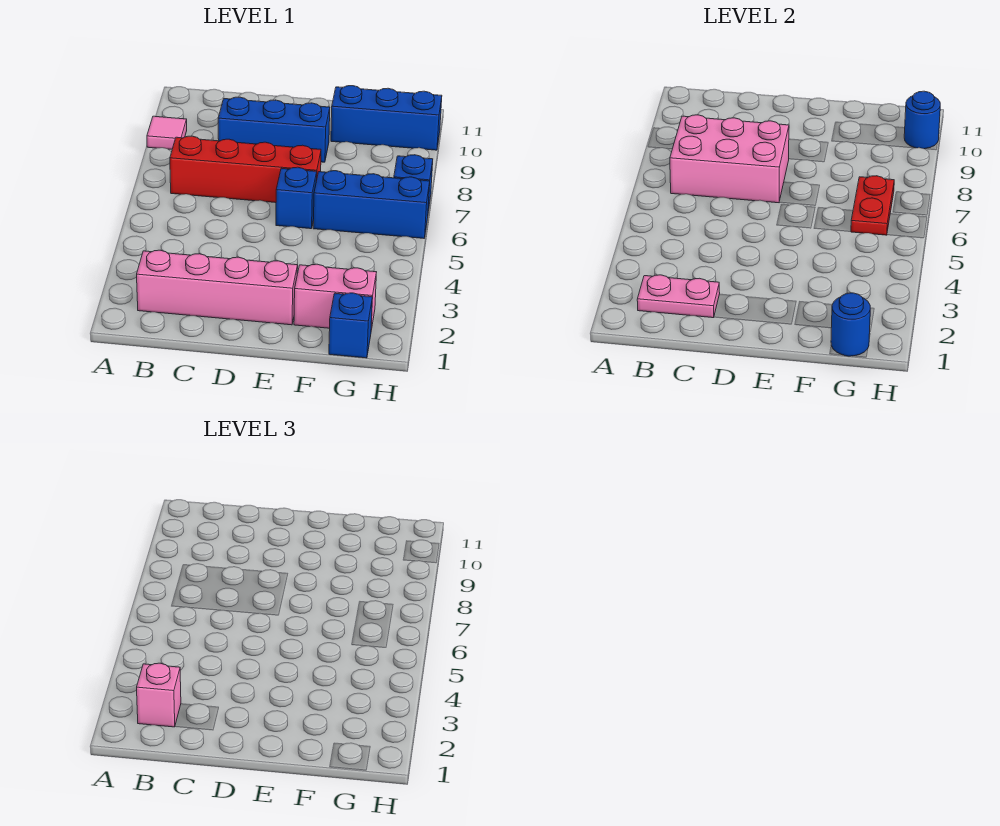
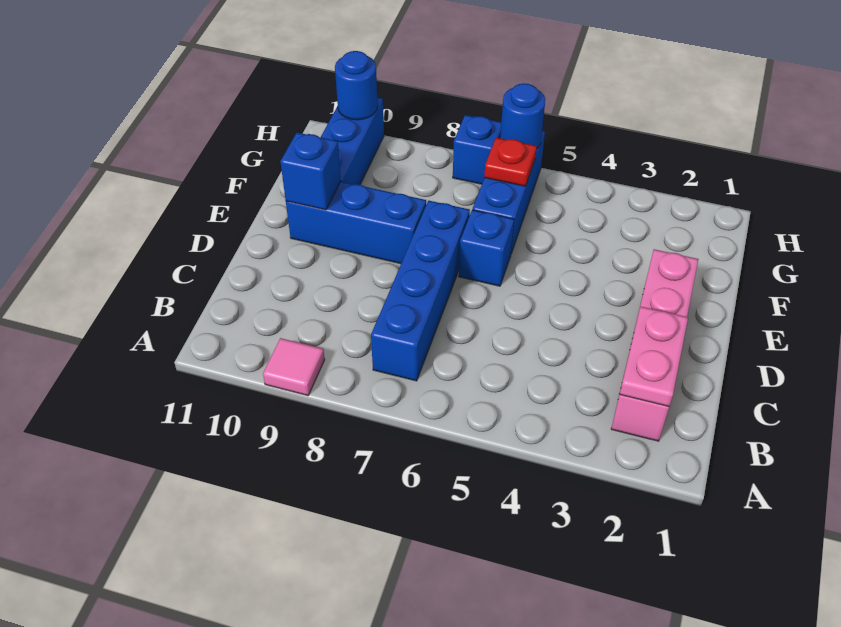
pink 1x1 brick [137,663,181,727] -> none
red 1x4 brick [170,136,321,203] -> blue 1x4 brick [371,201,470,381]
pink 2x3 brick [670,115,789,203] -> none
blue 1x3 brick [218,97,330,162] -> blue 1x3 brick turned to [286,182,426,264]
pink 1x2 brick [294,264,376,330] -> none
blue 1x1 brick [329,293,372,358] -> blue 1x1 brick moved to [280,133,341,210]
blue 1x1 round brick [831,293,870,356] -> blue 1x1 round brick moved to [500,83,545,149]
red 1x2 plate [851,176,894,235] -> red 1x1 plate [484,138,537,186]

